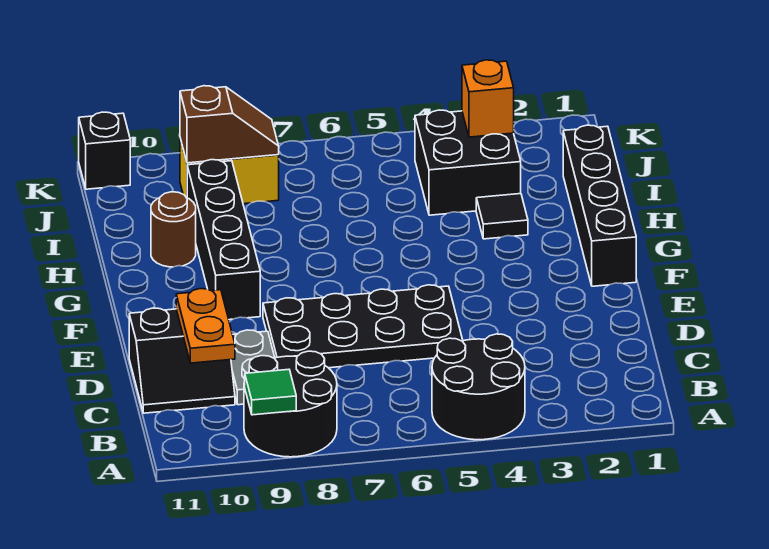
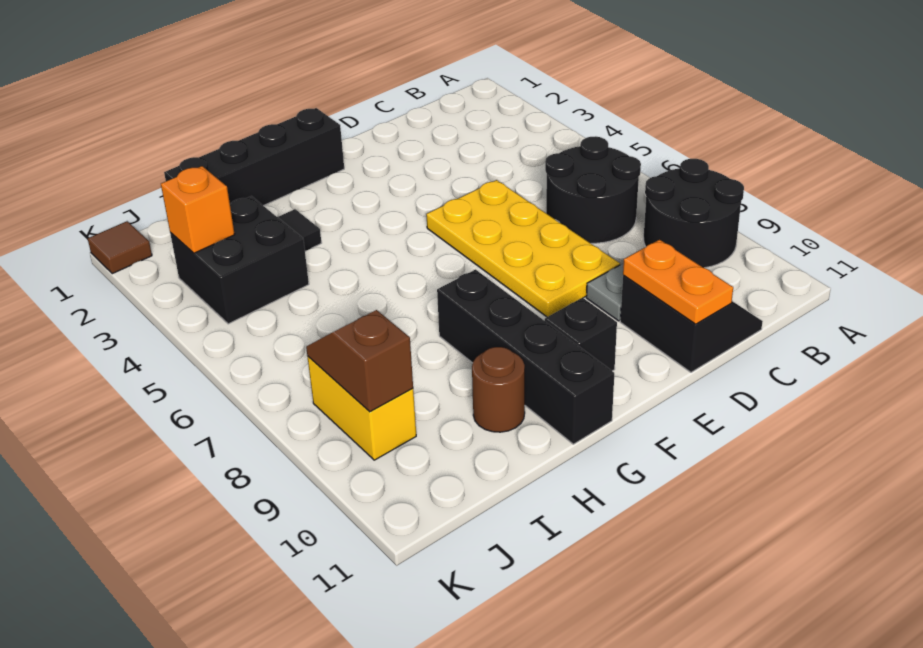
black 2x2 round brick [432,334,525,440] -> black 2x2 round brick moved to [545,136,641,243]
green 1x1 tile [245,369,296,415] -> none
orange 1x2 plate [176,289,235,363] -> orange 1x2 plate turned to [623,240,733,324]
black 2x4 plate [263,285,463,368] -> yellow 2x4 plate [426,180,620,317]
black 1x4 brick [187,160,260,320] -> black 1x4 brick turned to [437,270,614,444]
none -> brown 1x1 tile [88,221,152,274]
black 1x1 brick [79,112,130,189] -> black 1x1 brick moved to [545,298,617,371]

